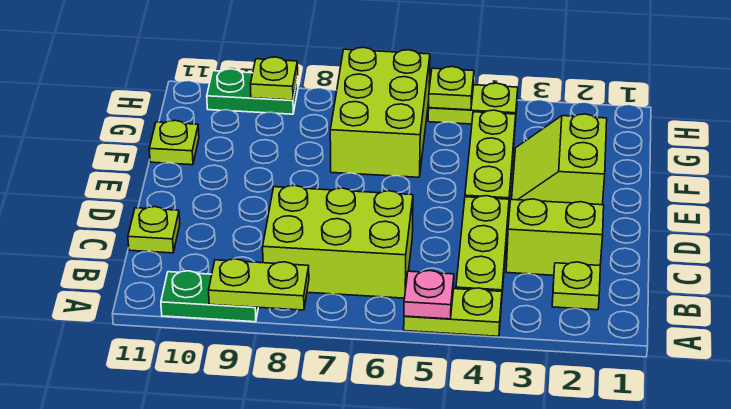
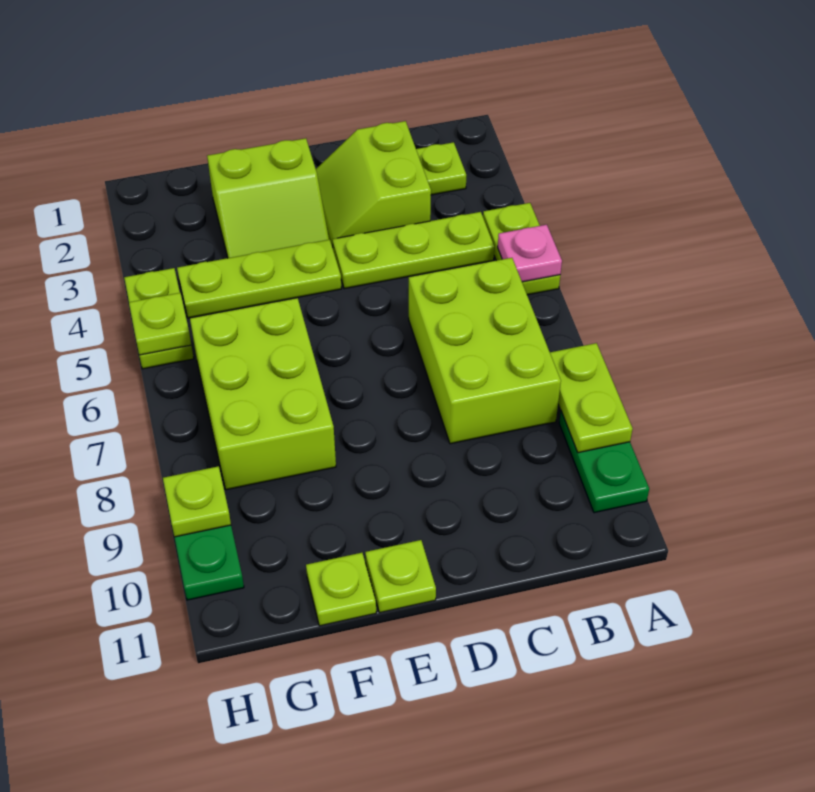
lime 1x1 plate [128,207,180,253] -> lime 1x1 plate moved to [365,540,436,613]
lime 2x3 brick [330,47,430,177] -> lime 2x3 brick turned to [190,298,336,490]

